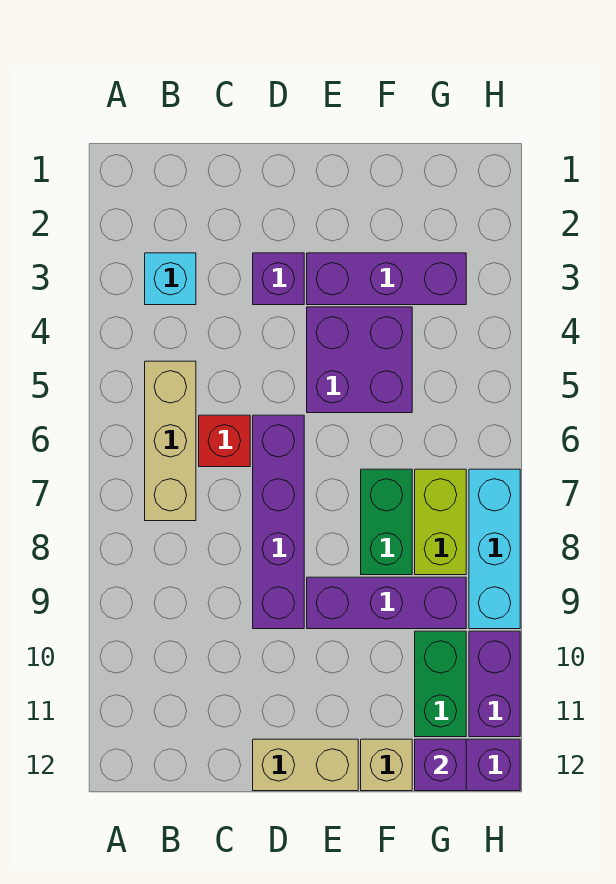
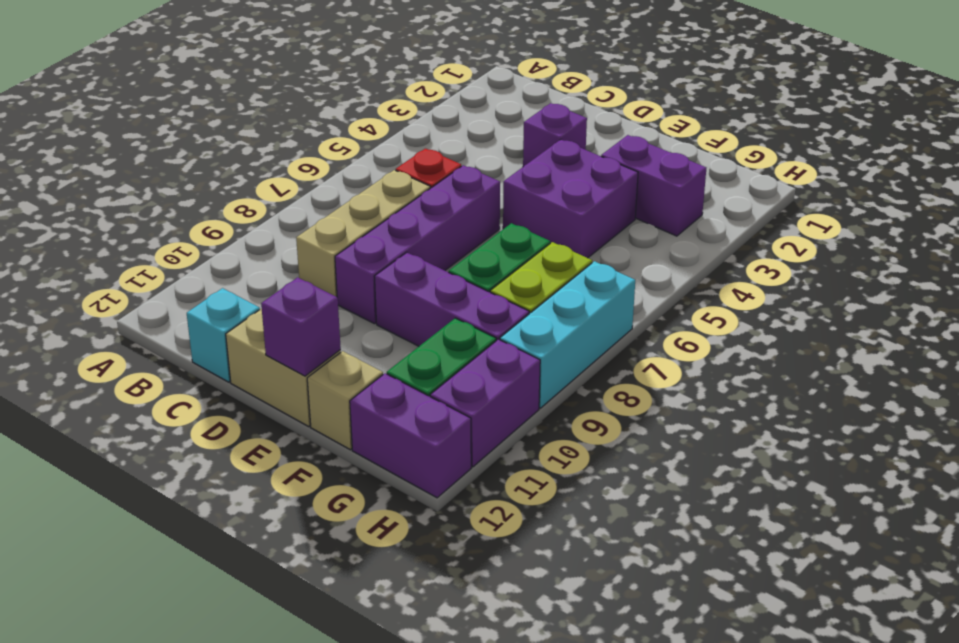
cyan 1x1 brick [145,253,196,305] -> cyan 1x1 brick moved to [187,288,260,382]
tan 1x3 brick [145,361,196,521] -> tan 1x3 brick moved to [296,170,430,297]
purple 1x3 brick [307,253,466,305] -> purple 1x2 brick [601,135,706,236]
purple 1x1 brick [415,739,466,791] -> purple 1x1 brick moved to [261,277,341,376]

